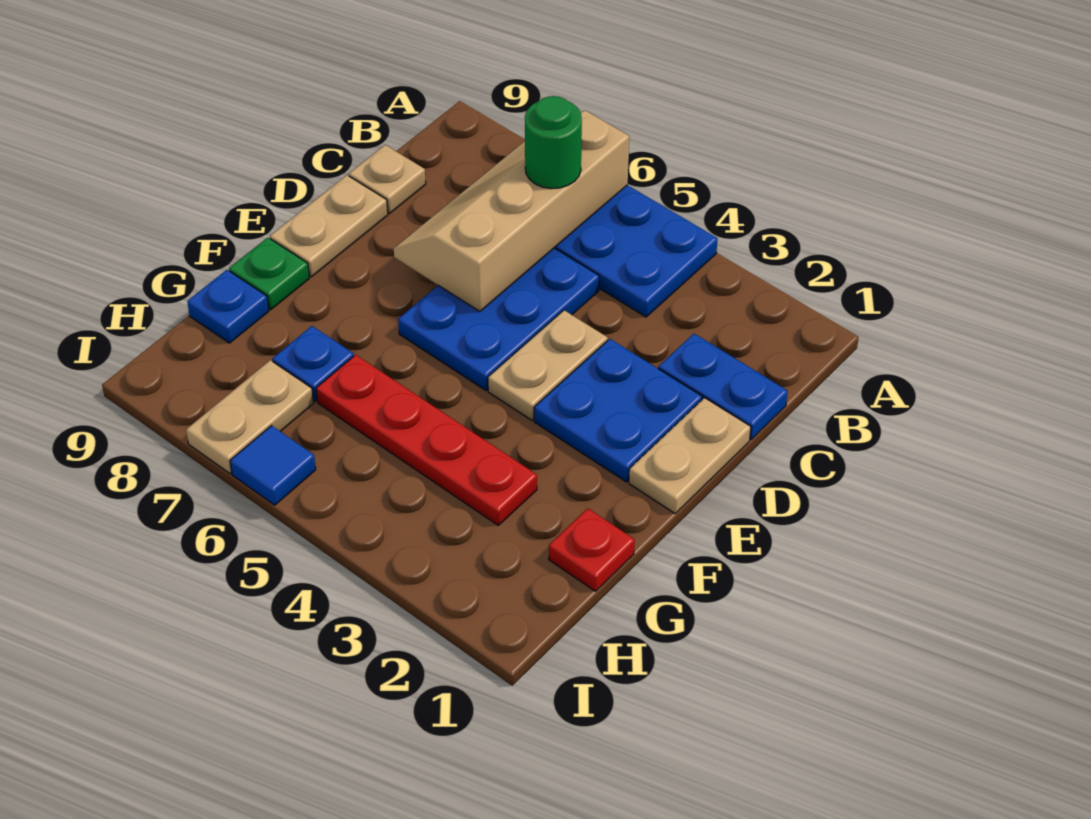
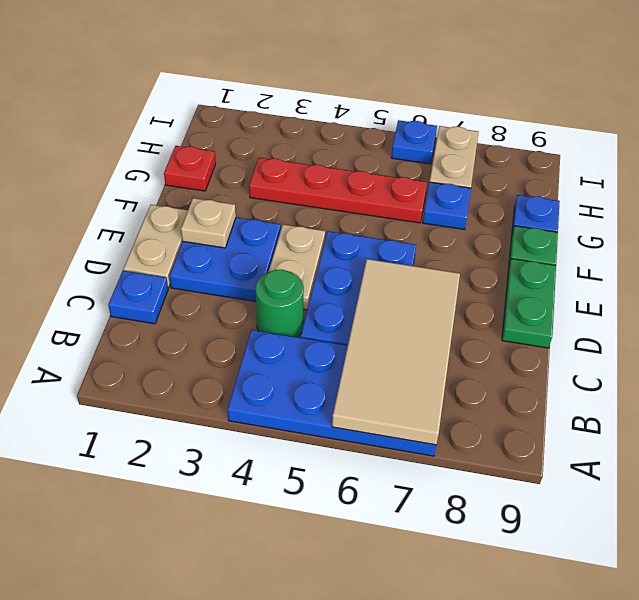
tan 2x4 slope [394,111,629,312] -> tan 2x4 tile [332,259,460,445]
green 1x1 round brick [525,96,582,189] -> green 1x1 round brick moved to [256,270,304,337]
blue 1x2 plate [658,334,788,440] -> blue 1x1 plate [108,271,168,324]
tan 1x1 plate [349,145,426,213] -> tan 1x1 plate moved to [181,198,236,248]
tan 1x2 plate [270,175,388,277] -> green 1x2 plate [502,259,556,348]
blue 1x1 tile [230,426,316,505] -> blue 1x1 plate [391,120,437,164]

